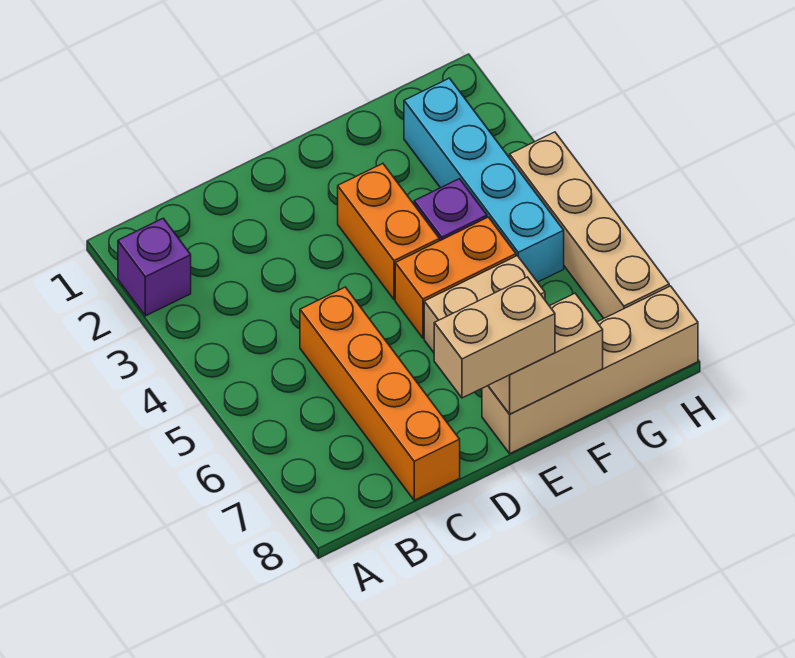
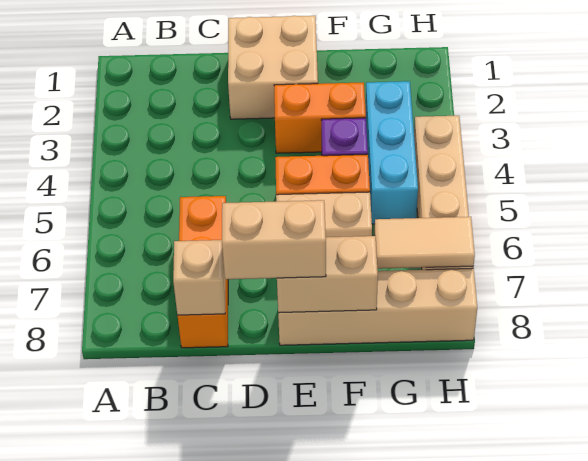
purple 1x1 brick [118,218,191,316] -> none
orange 1x4 brick [300,287,460,500] -> orange 1x3 brick [177,196,228,348]
none -> tan 1x1 brick [173,240,225,315]
none -> tan 2x2 brick [228,16,318,119]
orange 1x2 brick [338,164,439,300] -> orange 1x2 brick turned to [274,82,366,153]
cyan 1x4 brick [404,78,564,282] -> cyan 1x3 brick [366,81,418,224]
none -> tan 1x2 tile [375,217,475,269]

